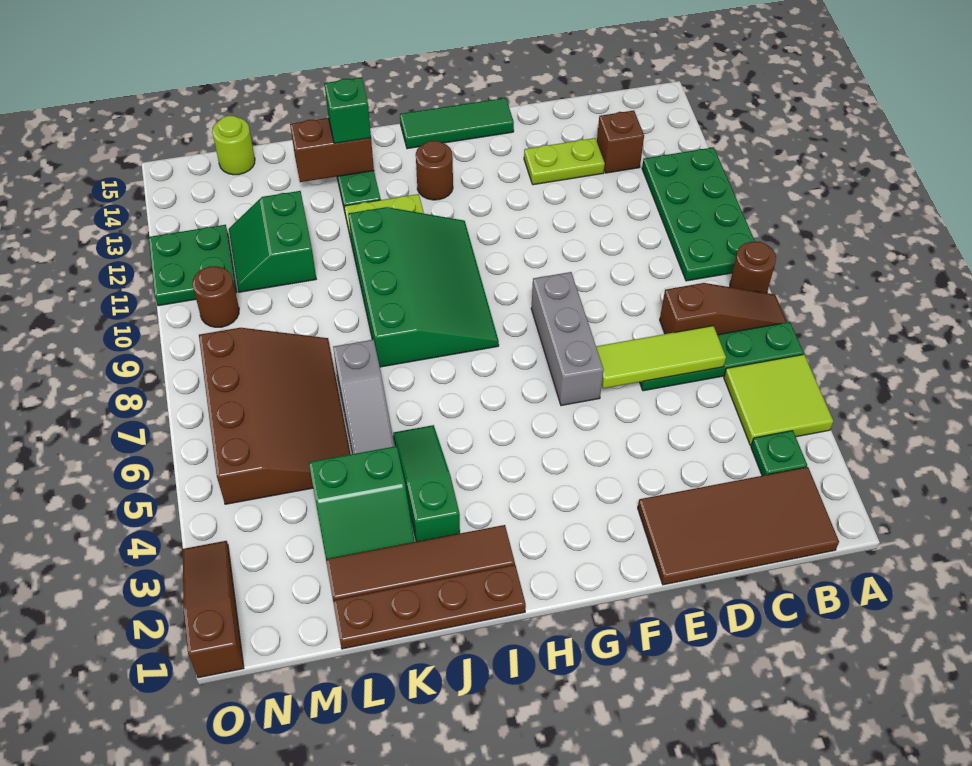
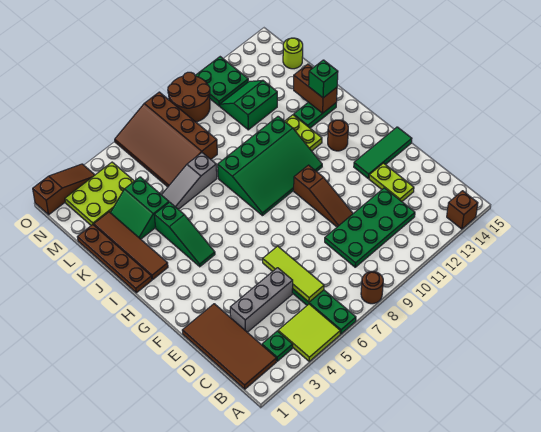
brown 1x3 slope [660,283,787,335] -> brown 1x3 slope moved to [294,165,353,227]
green 2x4 plate [642,147,755,281] -> green 2x4 plate moved to [325,188,415,267]
brown 1x1 brick [597,111,644,173] -> brown 1x1 brick moved to [447,191,478,229]
grey 1x3 brick [531,272,604,406] -> grey 1x3 brick moved to [230,268,293,332]
green 1x3 tile [400,98,514,149] -> green 1x3 tile turned to [354,127,412,179]
green 1x3 slope [393,425,460,542] -> green 1x3 slope turned to [154,202,215,267]
brown 3x4 slope [199,328,351,504] -> brown 3x4 slope turned to [115,92,217,187]
none -> lime 2x3 plate [65,162,134,225]
brown 1x1 round brick [192,266,239,327] -> brown 2x2 round brick [168,72,210,122]

